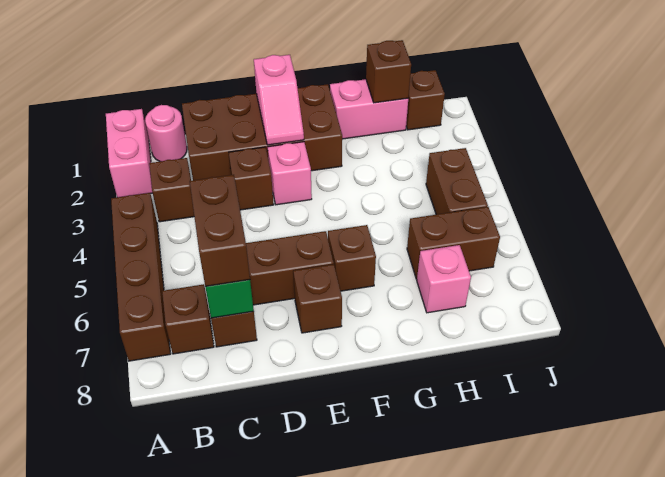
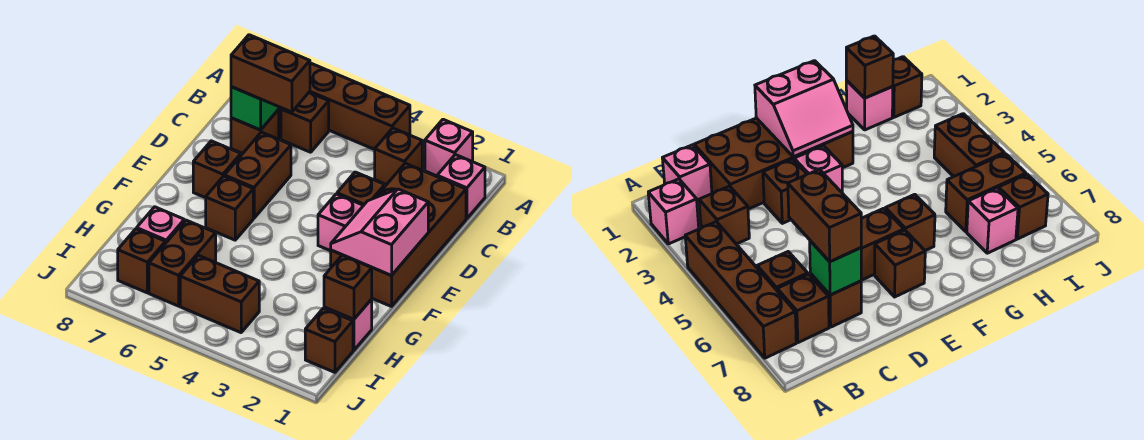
pink 1x2 brick [106,109,152,197] -> pink 1x1 brick [425,119,473,176]
pink 1x1 round brick [145,105,187,162] -> pink 1x1 brick [437,155,485,219]
none -> brown 1x1 brick [281,93,329,152]
pink 1x2 slope [254,55,304,145] -> pink 2x2 slope [331,189,428,276]
pink 1x2 brick [330,79,408,139] -> pink 1x1 brick [324,299,372,351]
none -> brown 1x1 brick [118,229,165,293]

